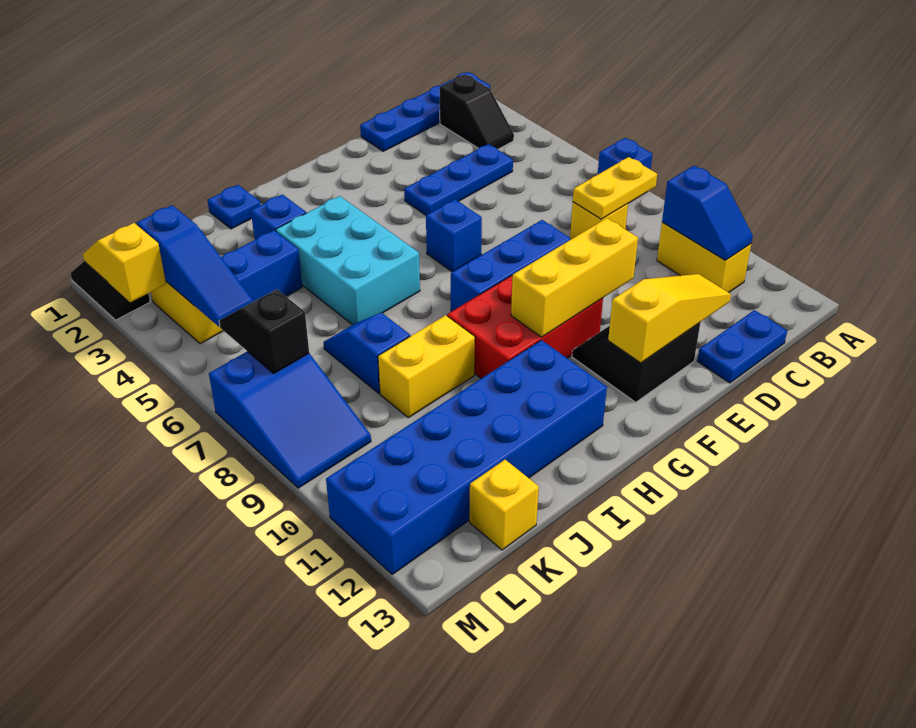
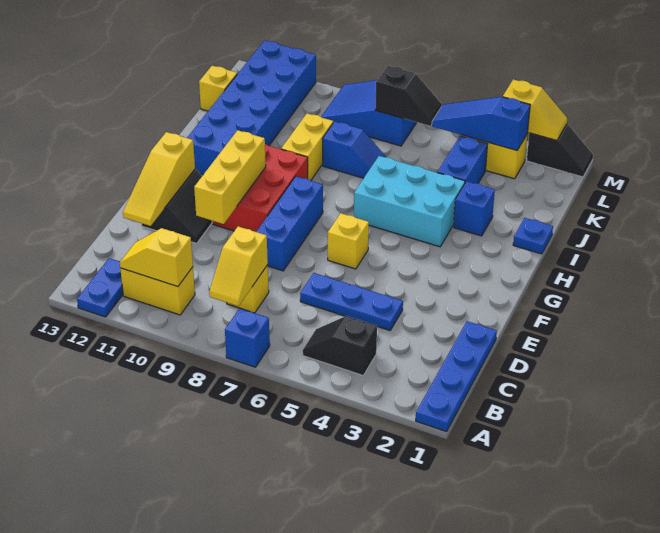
black 1x2 slope [439,74,514,149] -> black 1x2 slope moved to [302,316,377,375]
yellow 1x2 plate [573,157,657,219] -> yellow 1x2 slope [209,226,268,306]
blue 1x2 slope [662,166,753,260] -> yellow 1x2 slope [120,228,193,287]
blue 1x3 plate [404,144,513,215] -> blue 1x3 plate turned to [300,273,403,330]
blue 1x2 plate [697,310,787,383] -> blue 1x2 plate moved to [77,258,123,317]
blue 1x1 brick [426,199,482,272] -> yellow 1x1 brick [328,213,369,269]

